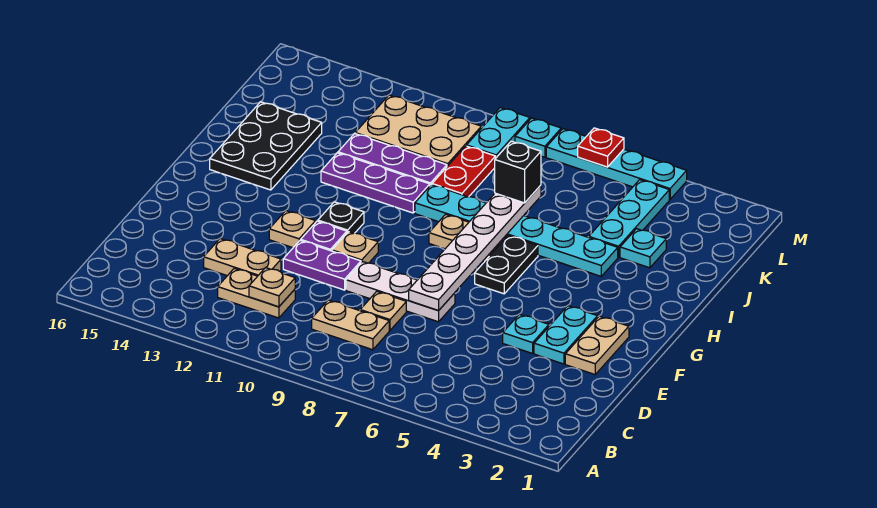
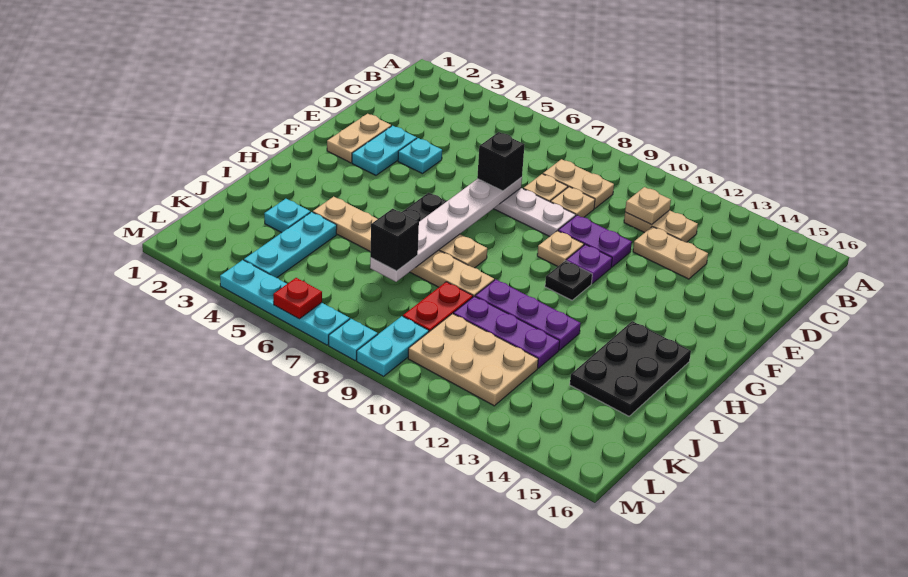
none -> black 1x1 brick [477,132,524,191]
tan 1x1 plate [269,211,316,248] -> tan 1x1 plate moved to [550,187,595,217]
cyan 1x6 plate [415,185,618,276] -> tan 1x6 plate [313,197,494,297]

